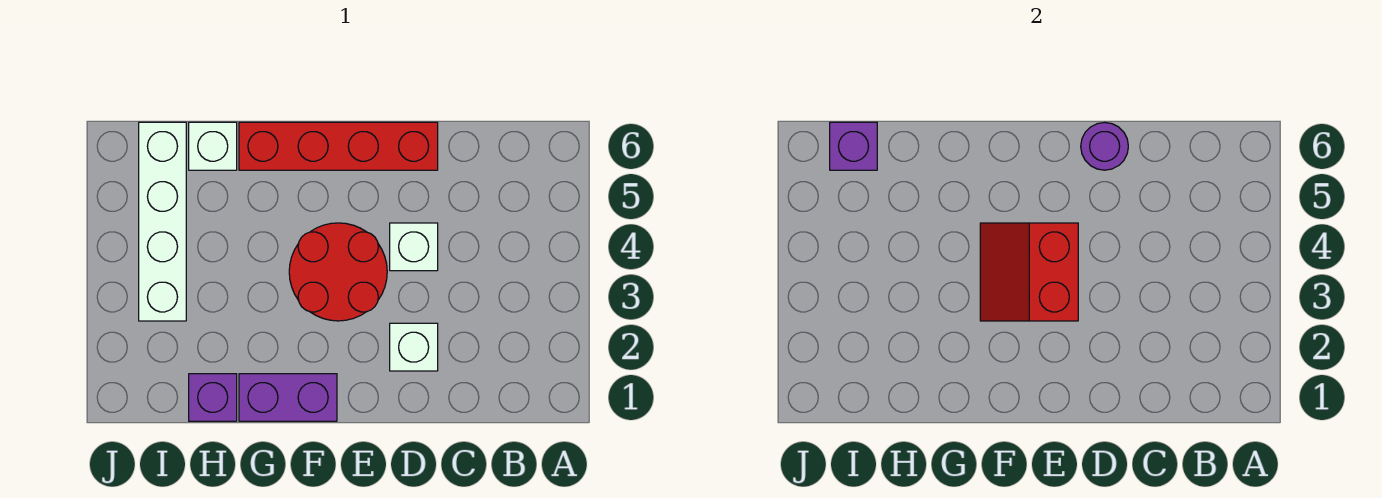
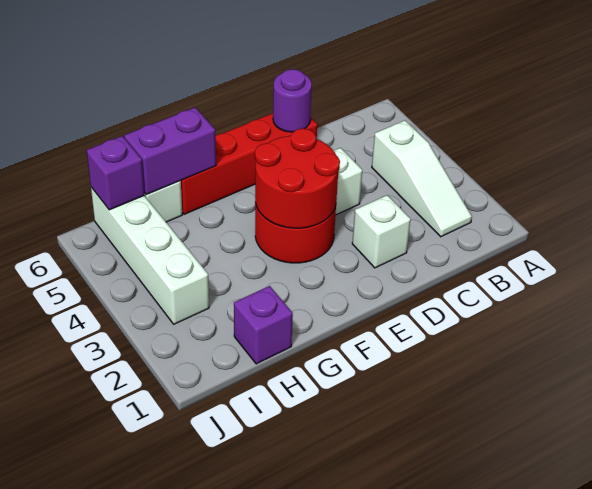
none -> white 1x3 slope [372,120,472,237]
red 2x2 slope [980,223,1078,321] -> red 2x2 round brick [255,128,340,228]
purple 1x2 brick [239,374,337,421] -> purple 1x2 brick moved to [124,108,216,195]

